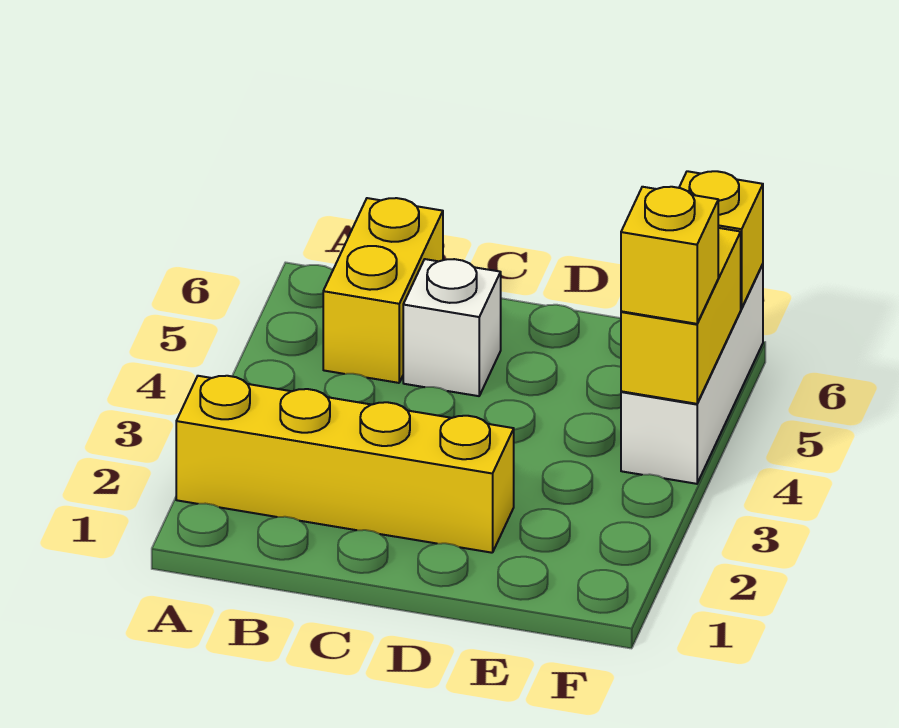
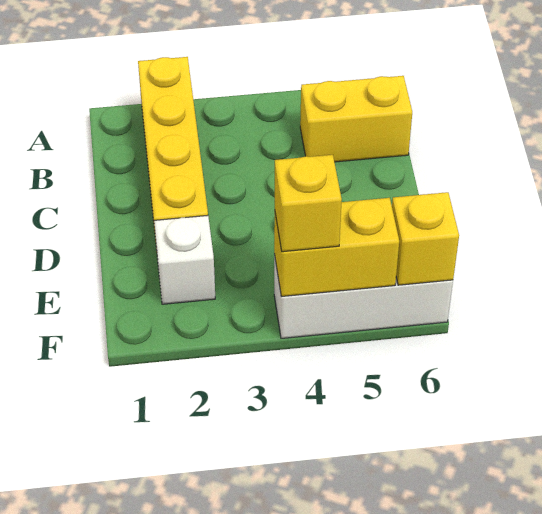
white 1x1 brick [403,259,501,396] -> white 1x1 brick moved to [154,215,215,304]

